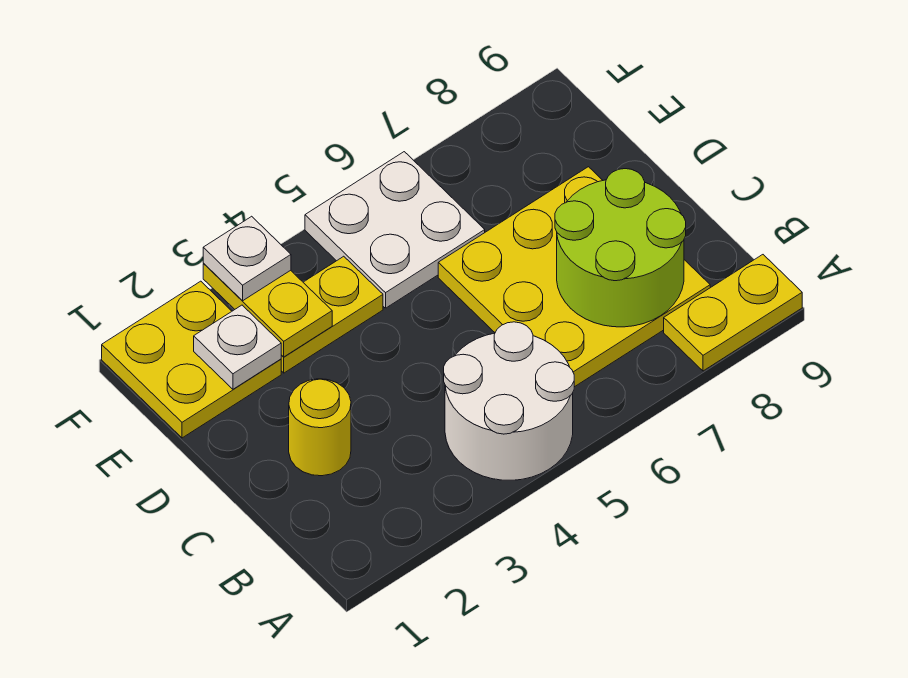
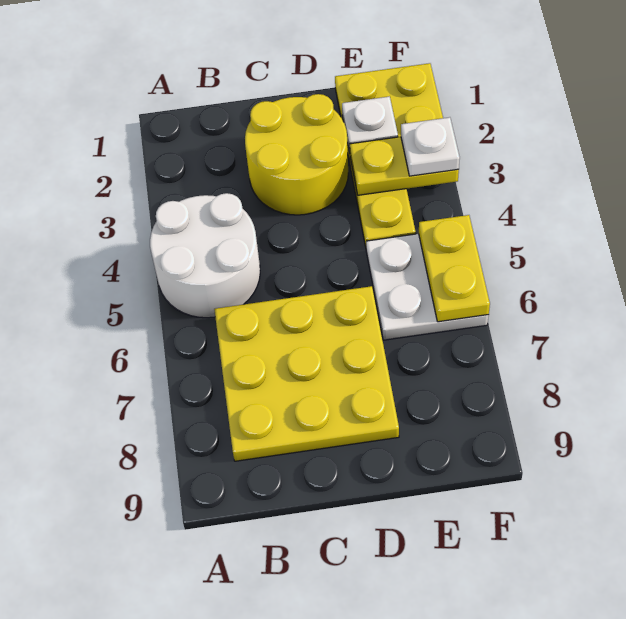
yellow 1x2 plate [664,255,802,371] -> yellow 1x2 plate moved to [419,215,490,322]
lime 2x2 round brick [555,169,686,327] -> none
yellow 1x1 round brick [289,379,351,476] -> yellow 2x2 round brick [245,94,348,215]

